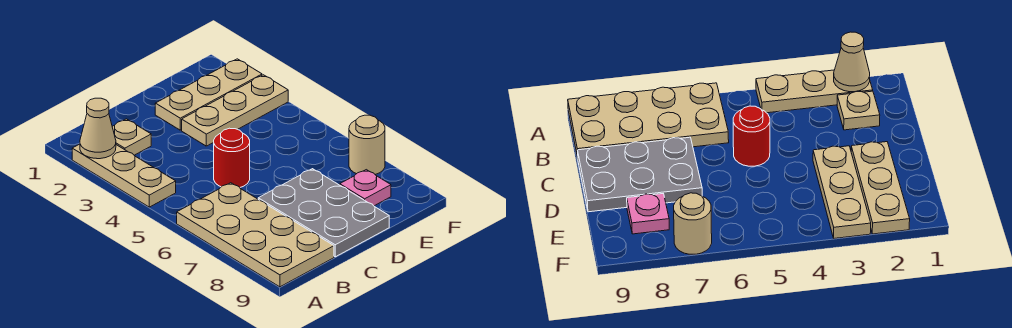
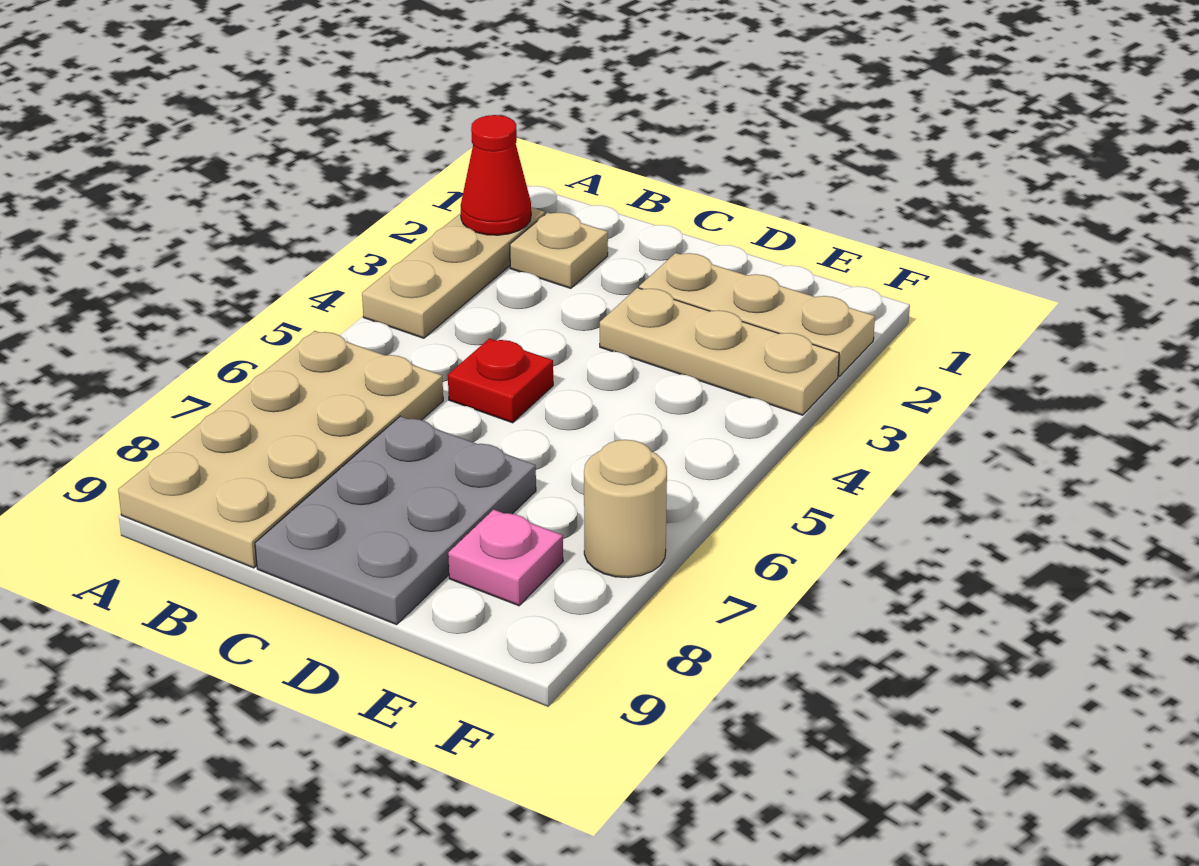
tan 1x1 cone [80,98,116,159] -> red 1x1 cone [461,115,531,235]
red 1x1 round brick [214,128,250,187] -> red 1x1 plate [448,339,553,423]

